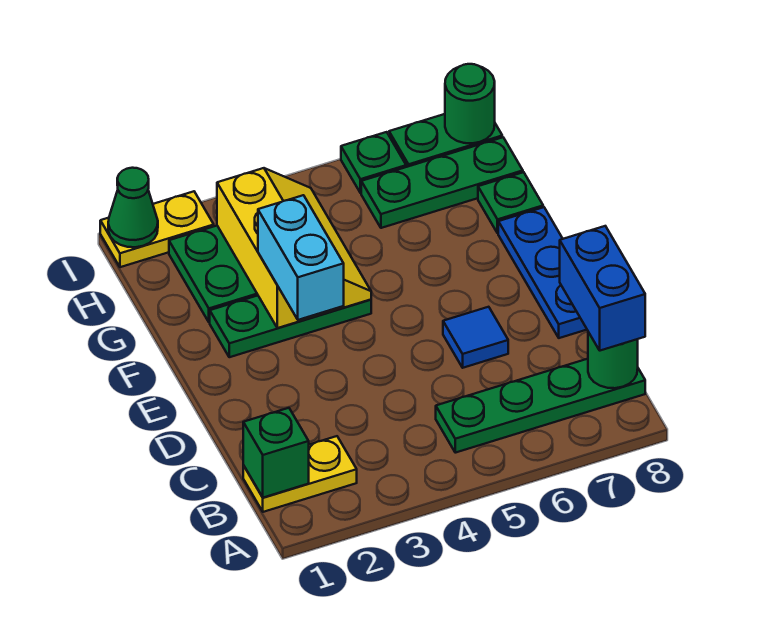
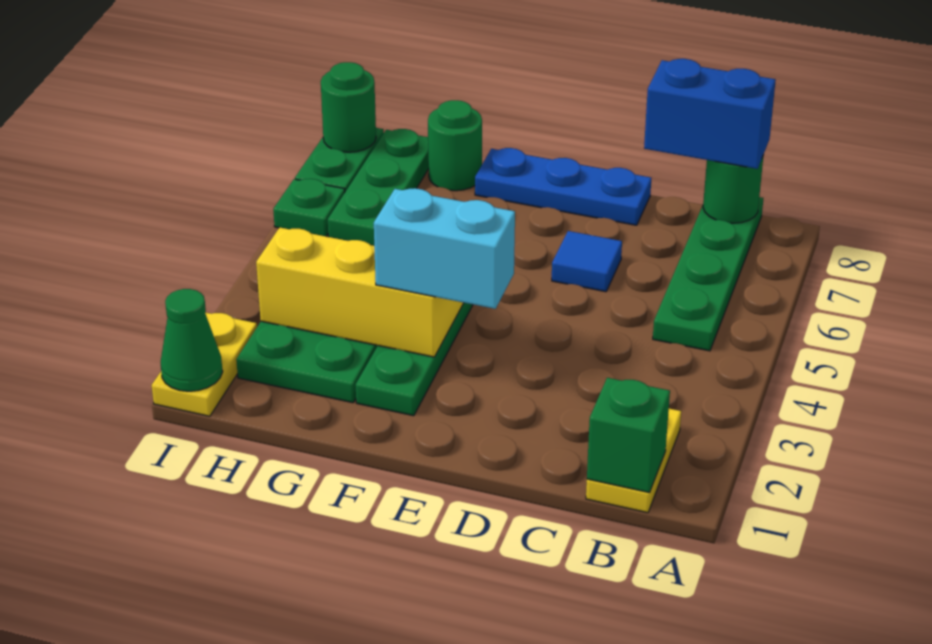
green 1x1 plate [478,172,543,233] -> green 1x1 round brick [428,100,482,191]

